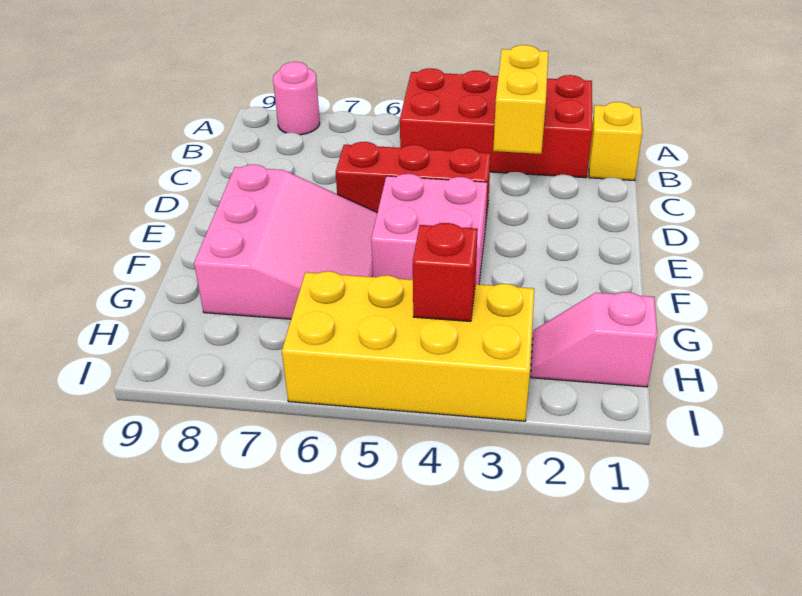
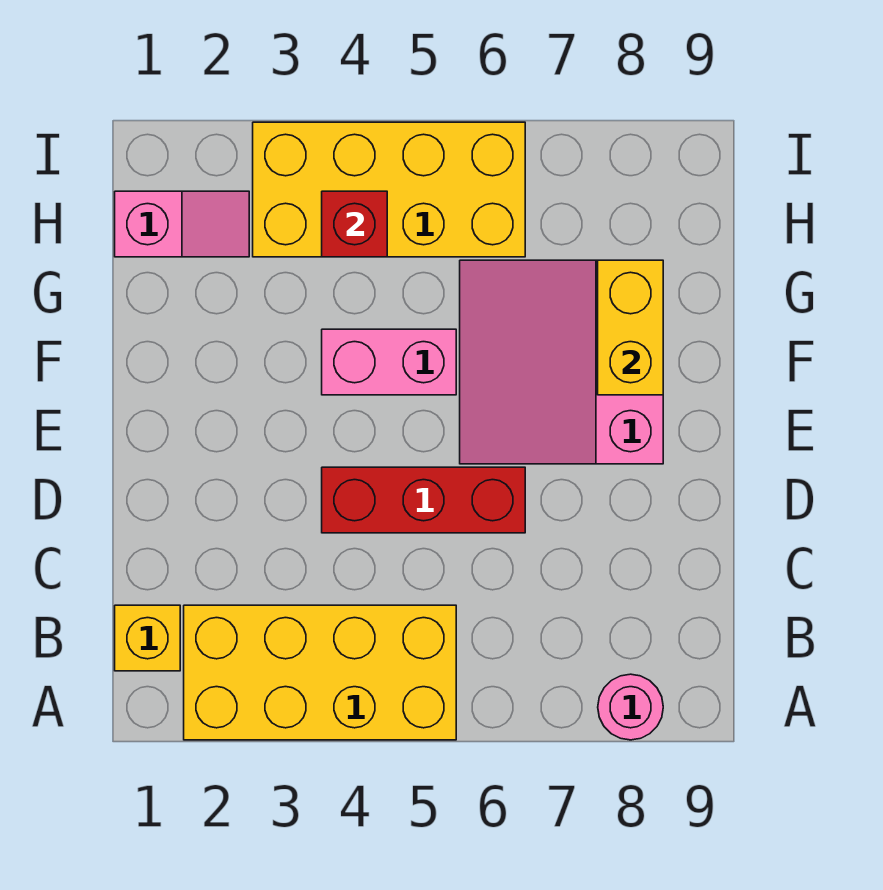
red 2x4 brick [400,68,592,178] -> yellow 2x4 brick [184,605,456,740]
yellow 1x2 brick [493,45,548,154] -> yellow 1x2 brick moved to [598,260,663,395]
pink 2x2 brick [371,174,487,284] -> pink 1x2 brick [322,329,456,395]

